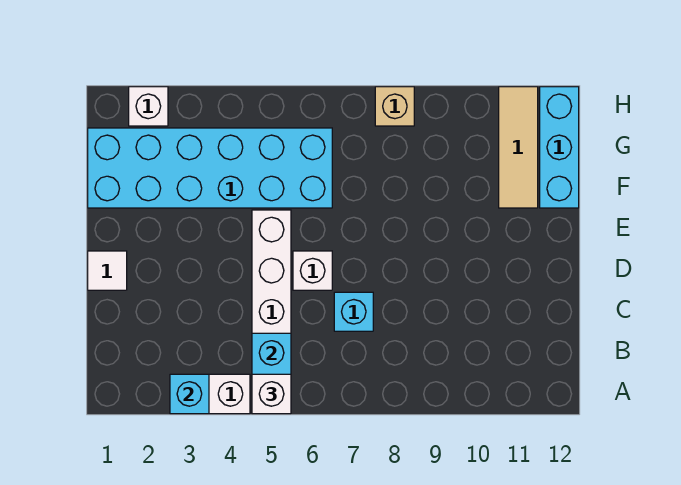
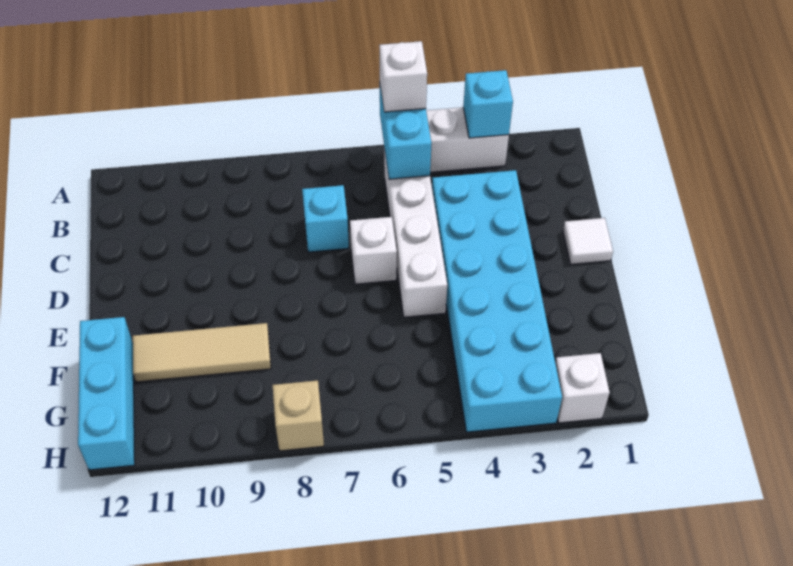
cyan 2x6 brick [88,128,332,208] -> cyan 2x6 brick turned to [432,170,562,432]
tan 1x3 tile [499,87,538,208] -> tan 1x3 tile turned to [133,323,271,382]

